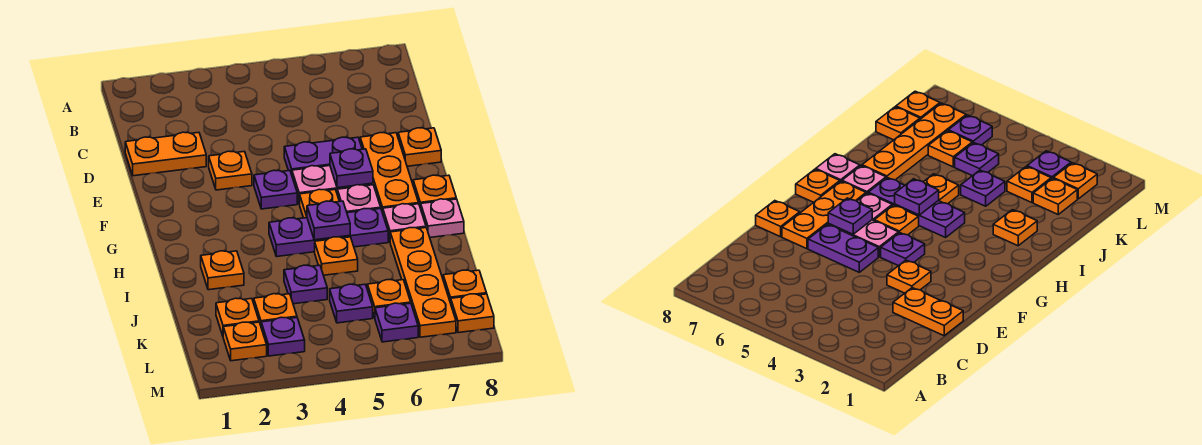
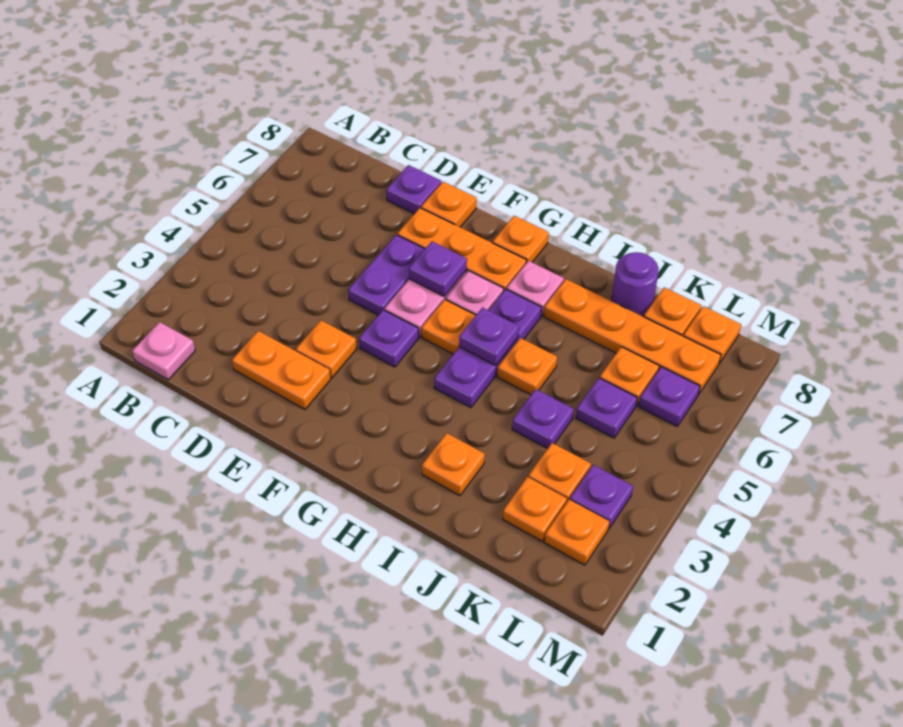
orange 1x2 plate [125,132,206,176] -> orange 1x2 plate turned to [232,331,331,409]
none -> purple 1x1 plate [386,165,441,214]
pink 1x1 plate [421,199,464,237] -> pink 1x1 plate moved to [132,322,195,380]
none -> purple 1x1 round brick [611,252,659,316]

